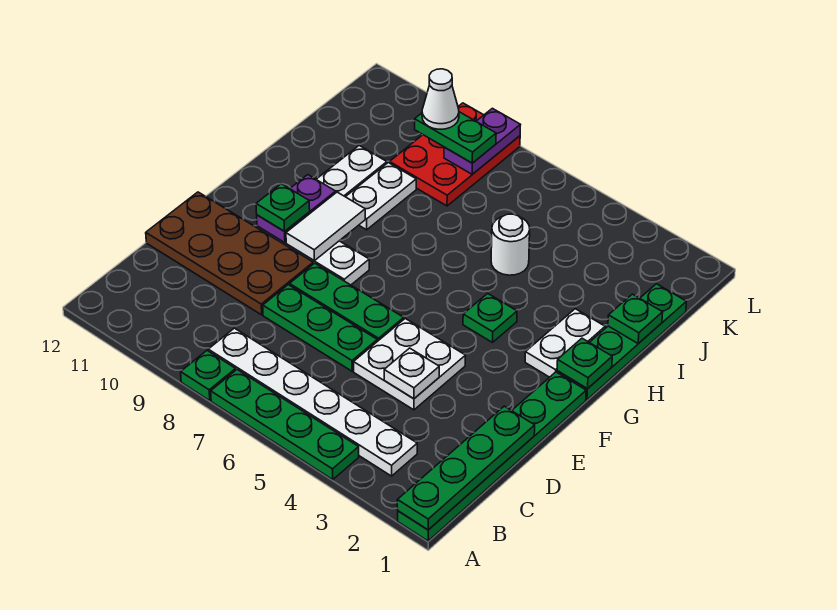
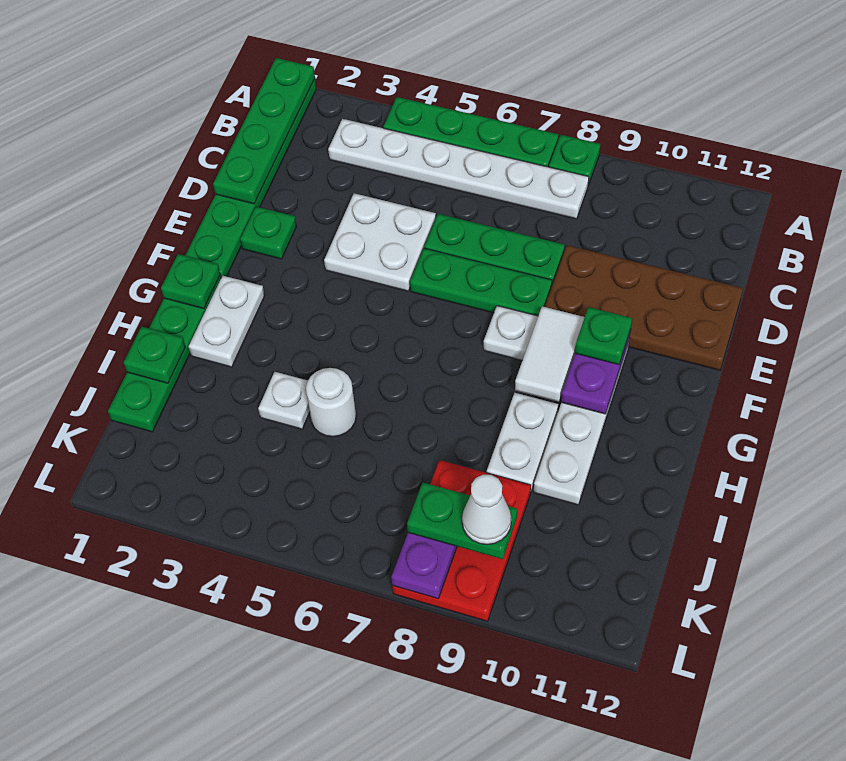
white 1x1 plate [384,348,439,399] -> white 1x1 plate moved to [258,372,310,429]
green 1x1 plate [463,293,517,343] -> green 1x1 plate moved to [240,207,297,259]

